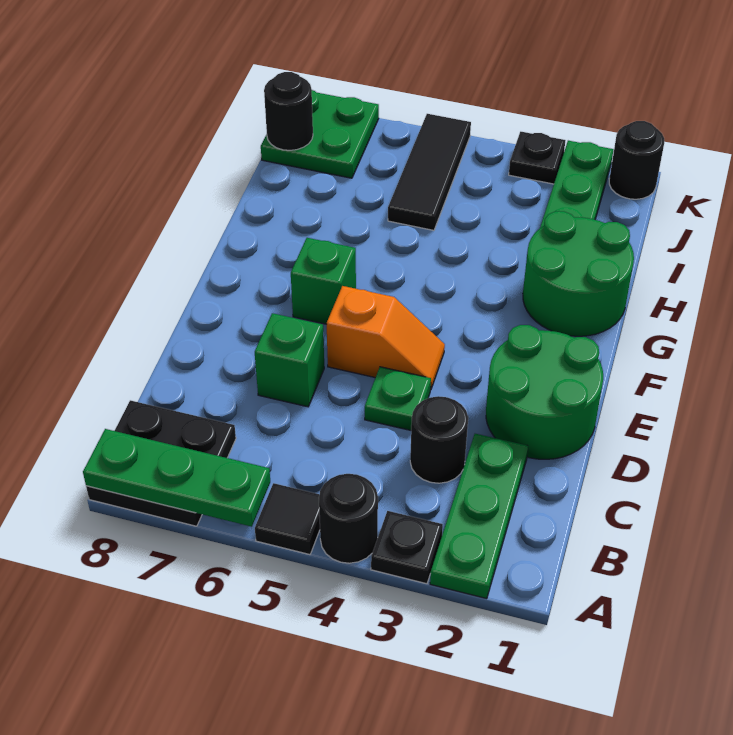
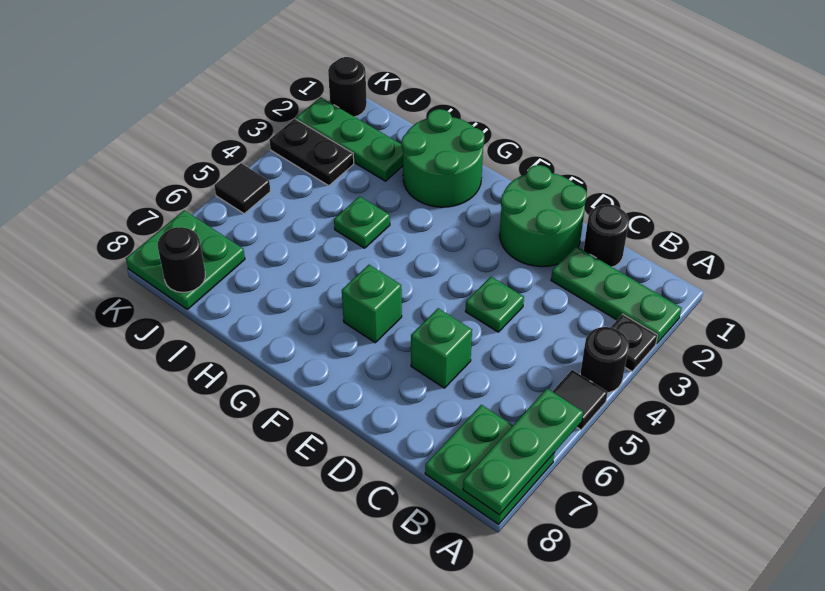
black 2x2 plate [86,400,236,526] -> green 2x2 plate [425,405,554,524]
black 1x1 round brick [410,396,468,483] -> black 1x1 round brick moved to [584,204,629,267]
orange 1x2 slope [327,286,445,390] -> none
none -> green 1x1 plate [334,196,390,248]
black 1x3 tile [388,114,471,230] -> black 1x1 tile [214,163,271,214]
black 1x1 plate [509,132,565,184] -> black 1x2 plate [270,119,354,186]

